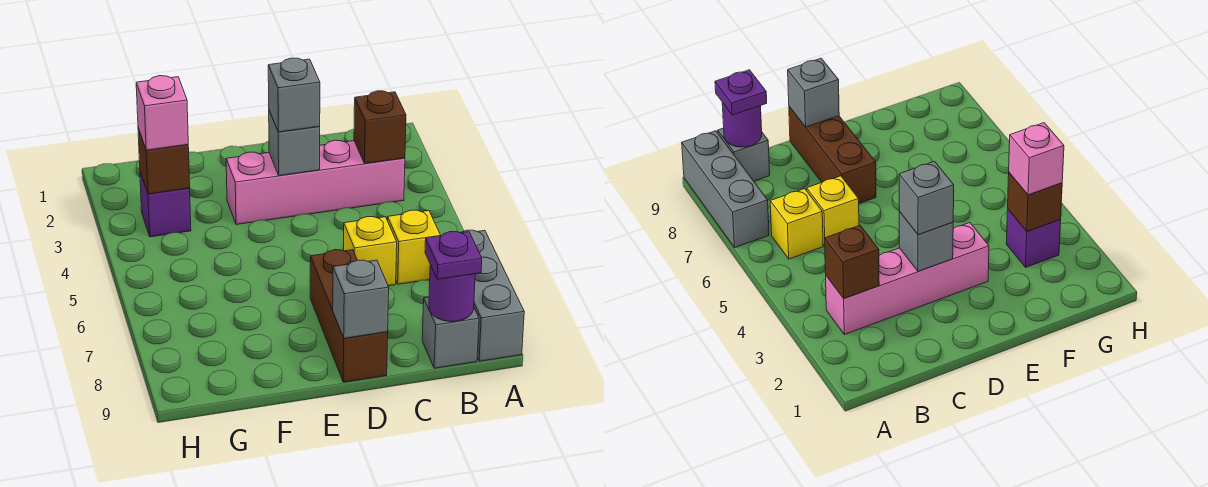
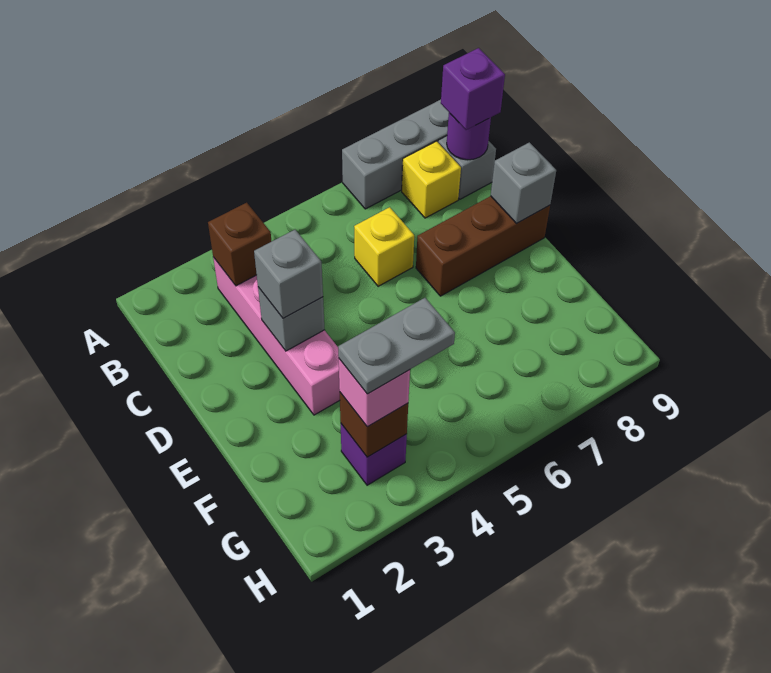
yellow 1x1 brick [388,210,441,284] -> yellow 1x1 brick moved to [402,141,461,218]
purple 1x1 plate [425,232,482,279] -> purple 1x1 brick [441,48,505,130]
none -> grey 1x2 plate [338,298,455,394]

